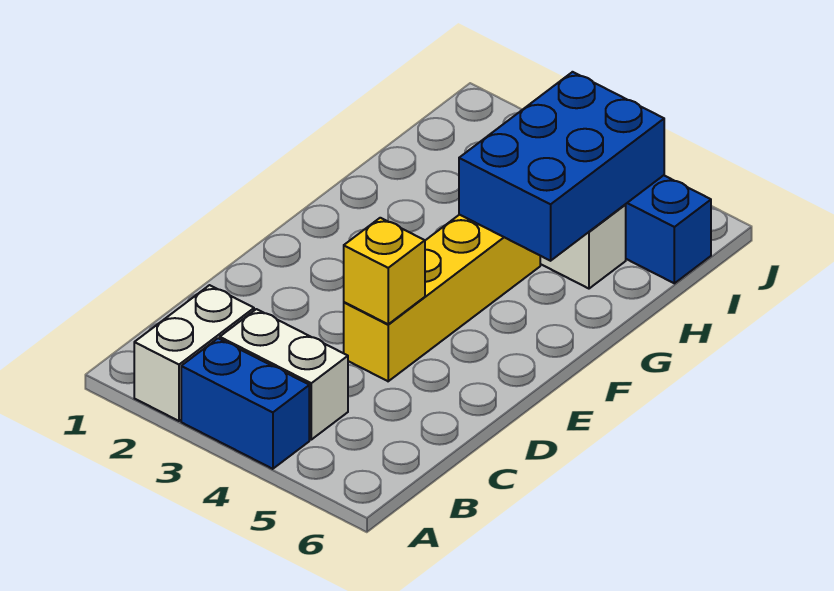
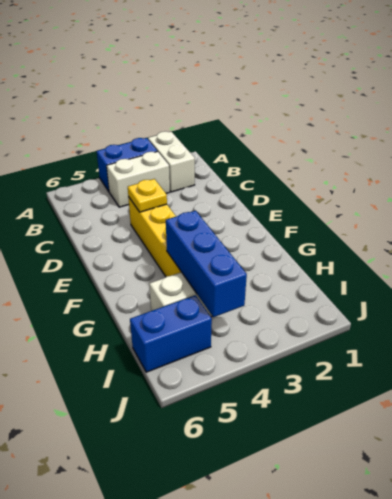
yellow 1x1 brick [344,218,425,324] -> yellow 1x1 plate [128,179,167,212]
blue 2x3 brick [459,72,664,261] -> blue 1x3 brick [166,211,247,317]

